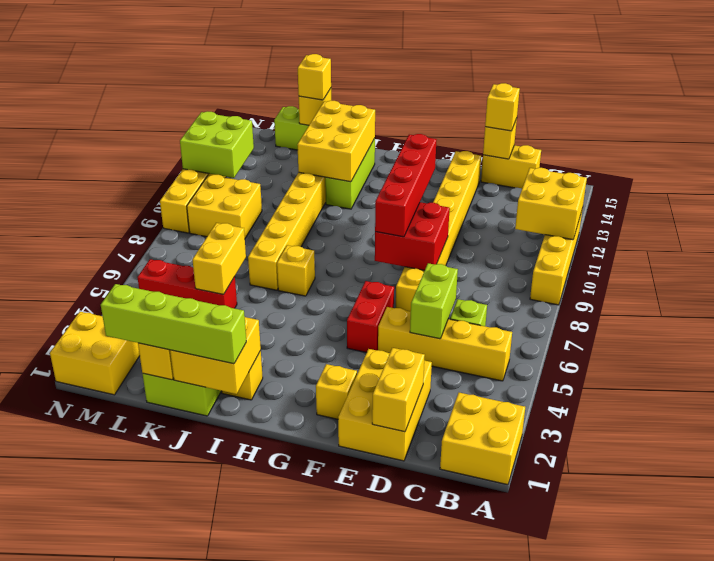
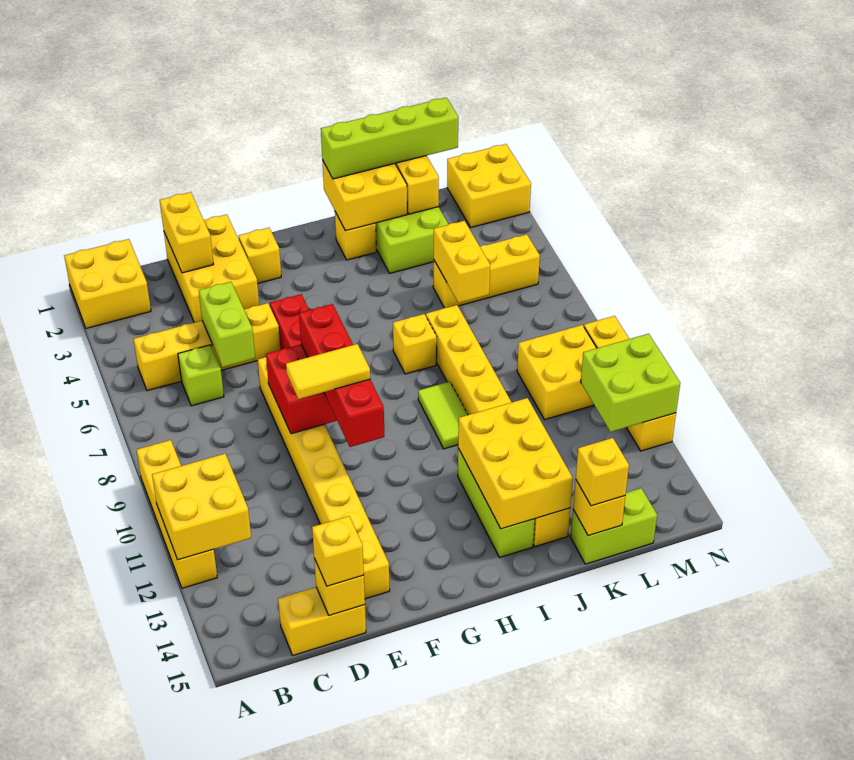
none -> yellow 1x2 tile [286,344,370,399]
none -> lime 1x2 tile [418,382,468,449]
red 1x3 brick [137,259,237,308] -> yellow 1x3 brick [433,234,540,308]

